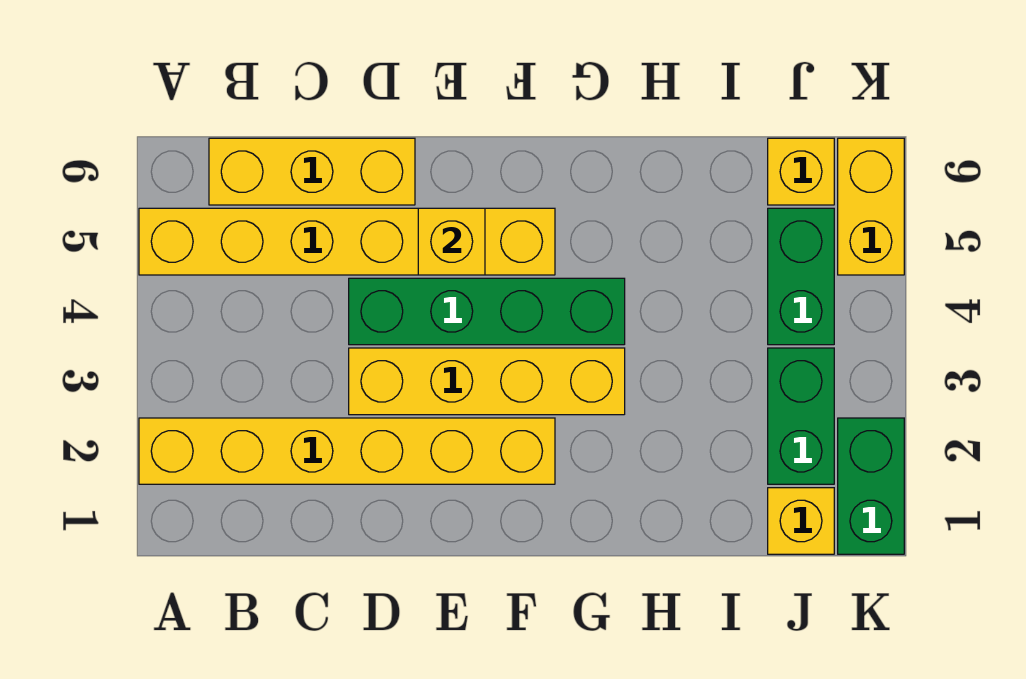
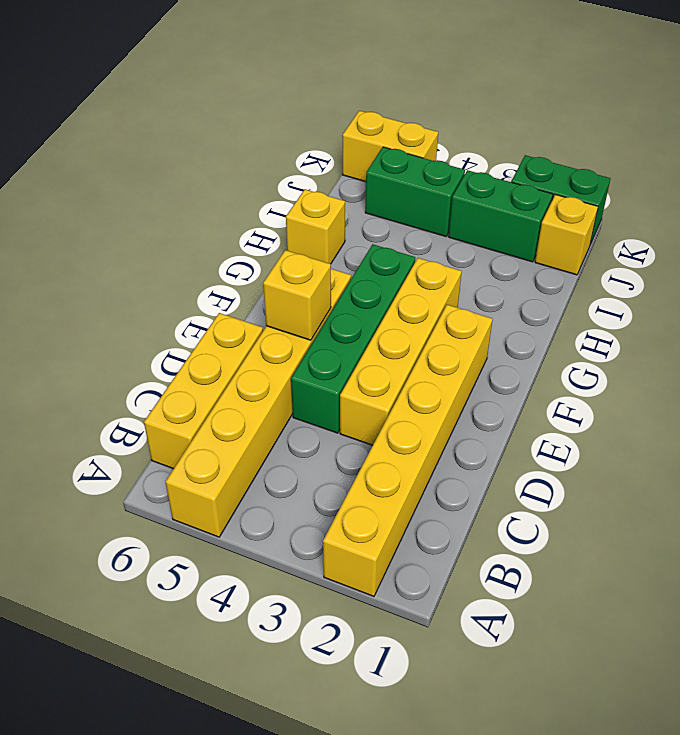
yellow 1x1 brick [768,138,834,205] -> yellow 1x1 brick moved to [286,189,345,264]

